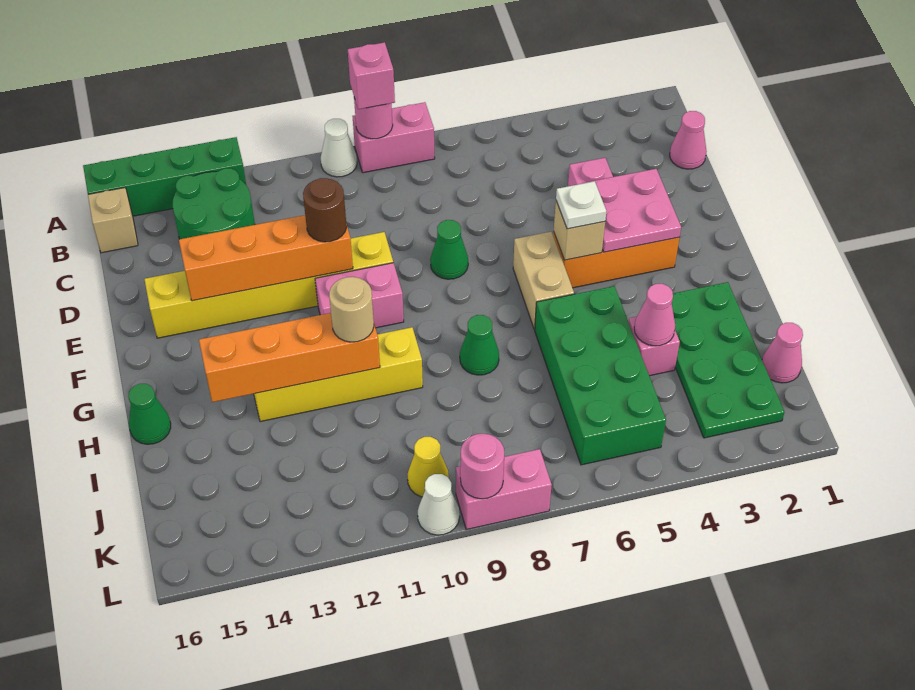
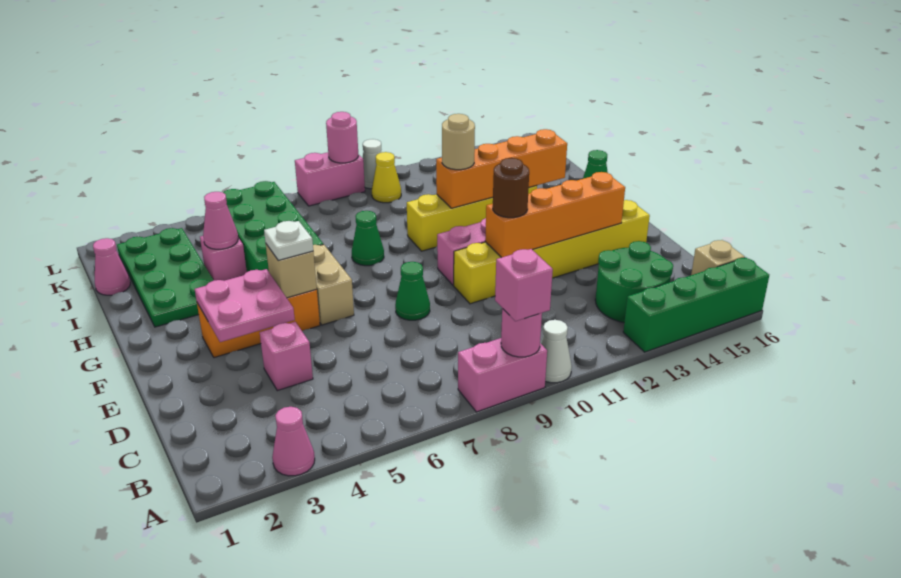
pink 1x1 cone [670,111,707,169] -> pink 1x1 cone moved to [272,407,315,476]

